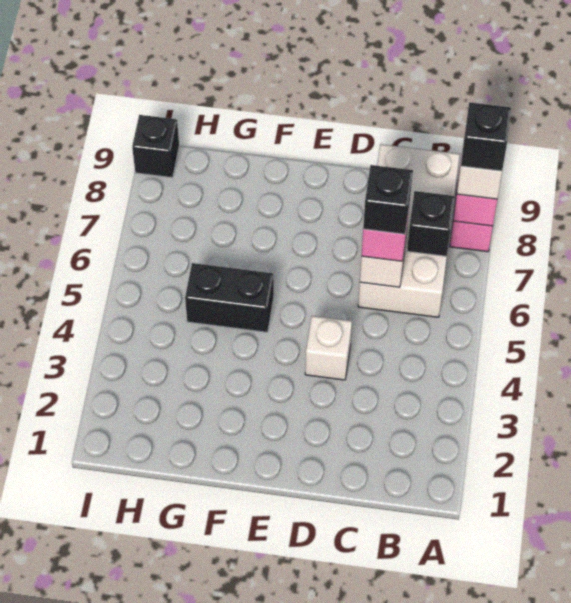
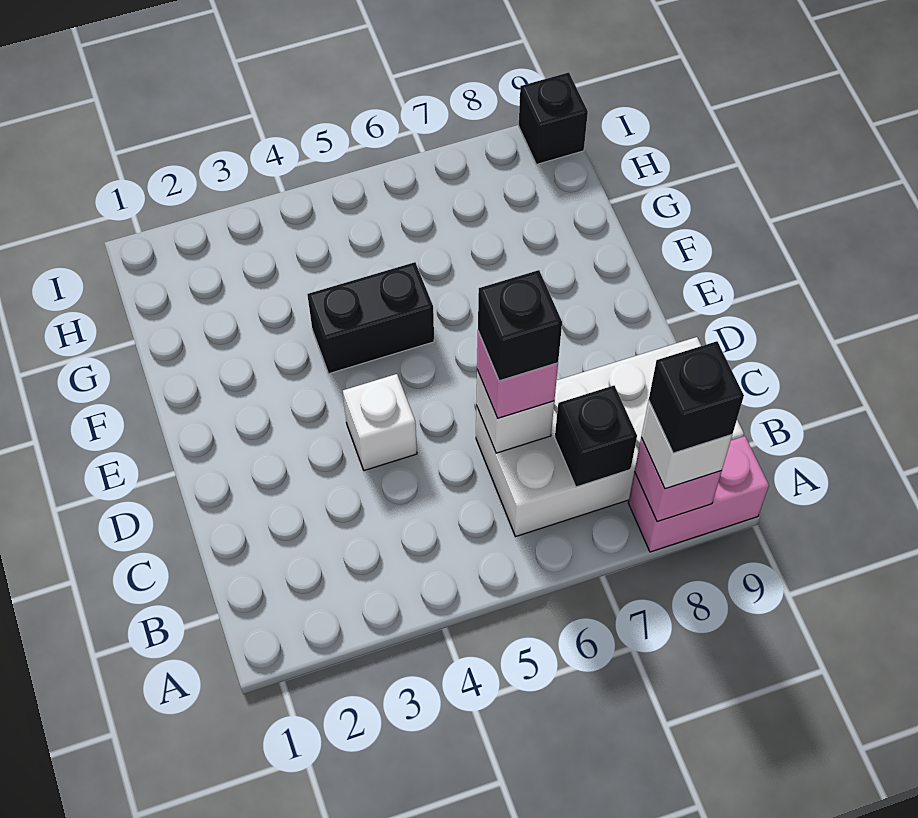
black 1x2 brick [185,263,274,332] -> black 1x2 brick turned to [307,262,434,374]

